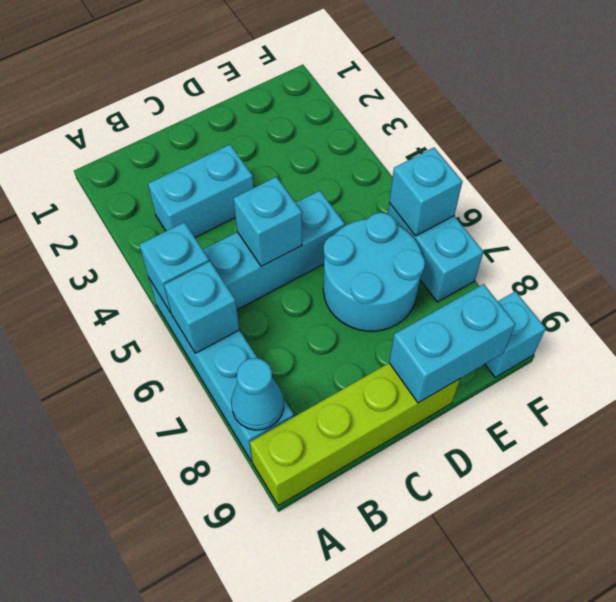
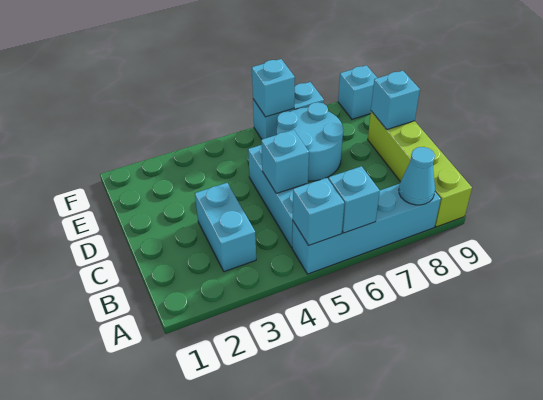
cyan 1x2 brick [389,284,515,403] -> cyan 1x1 brick [371,71,420,130]

